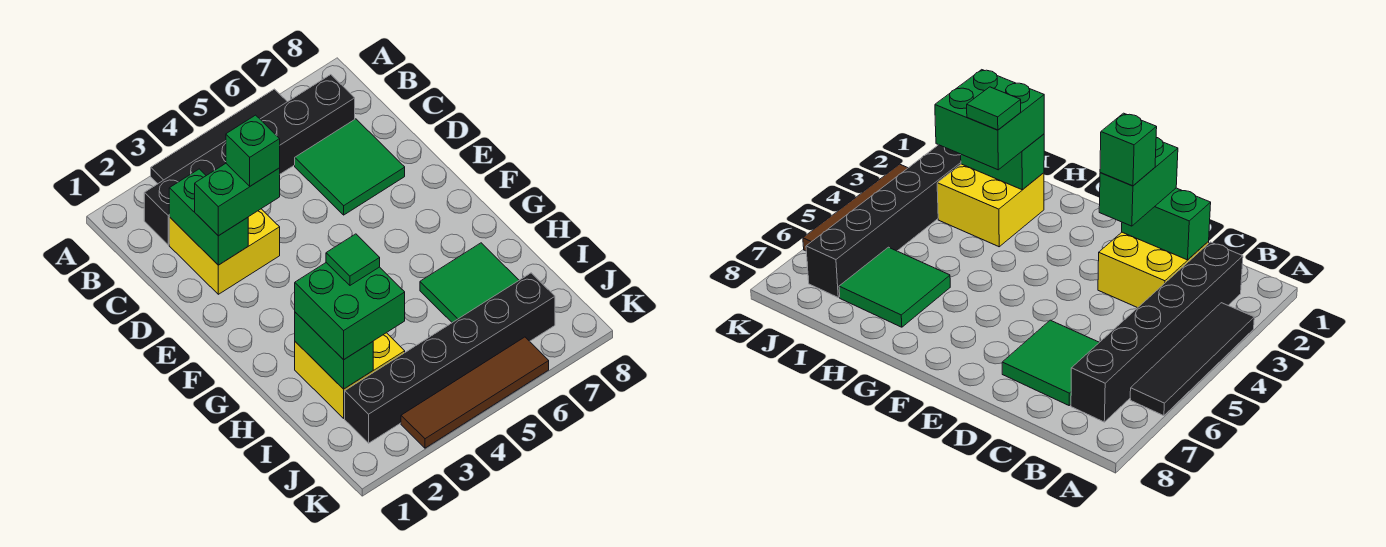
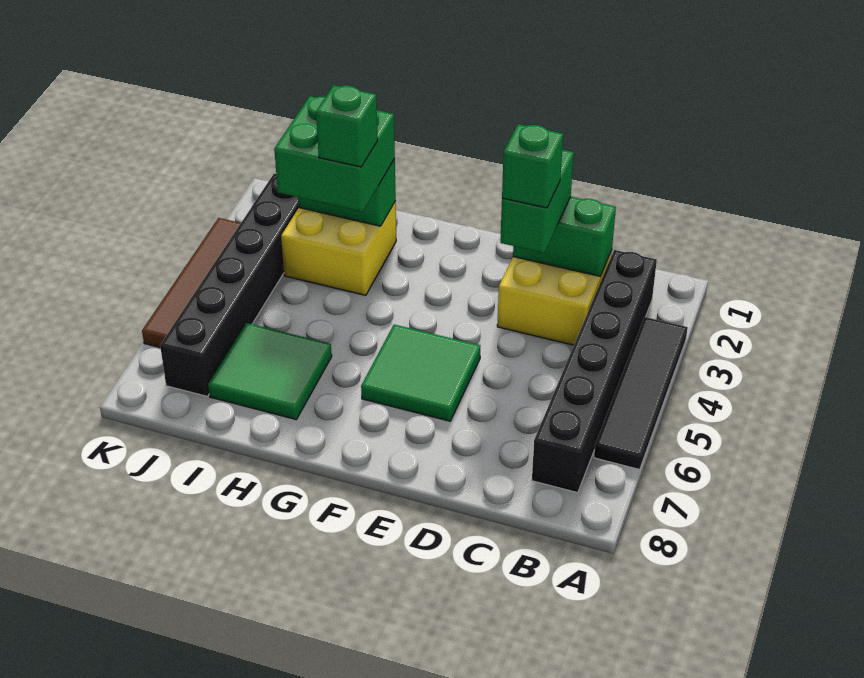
green 2x2 tile [295,119,405,215] -> green 2x2 tile moved to [361,325,480,421]
green 1x1 tile [326,234,380,285] -> green 1x1 brick [316,85,378,167]

